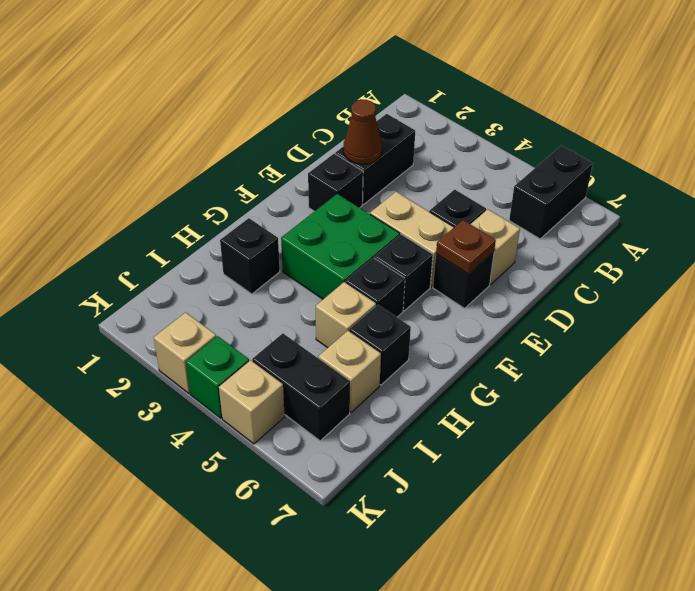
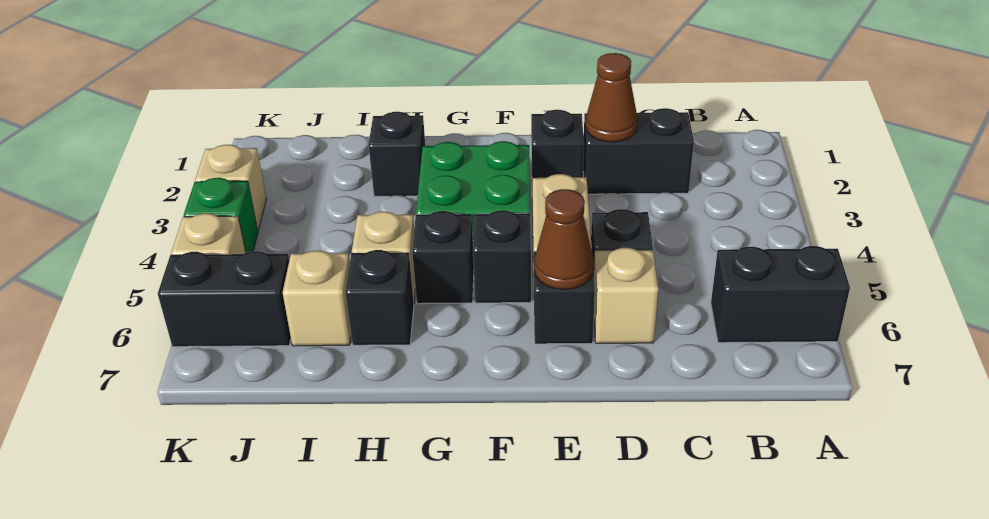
brown 1x1 plate [436,220,496,274] -> brown 1x1 cone [534,189,594,290]
black 1x2 brick [252,333,350,441] -> black 1x2 brick turned to [158,251,291,347]

